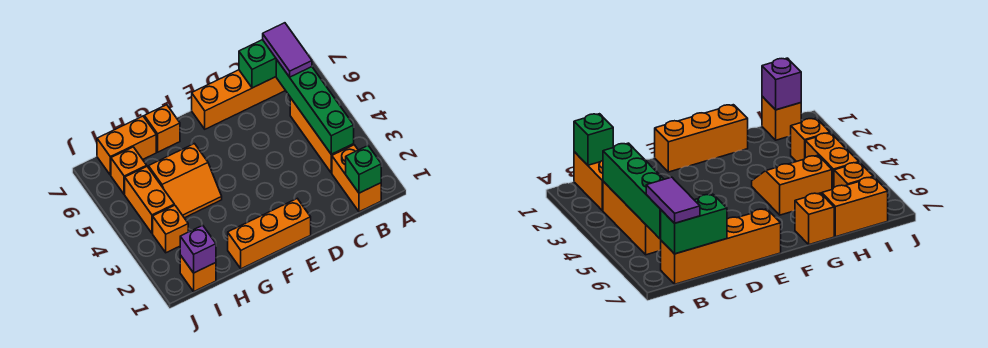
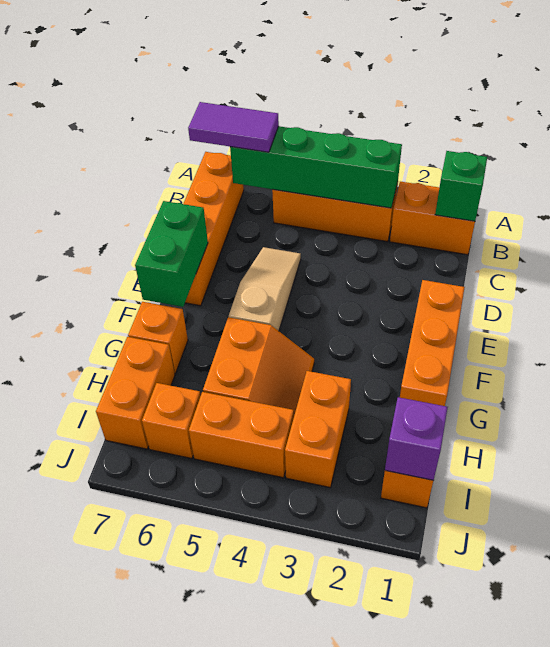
green 1x2 brick [239,40,276,88] -> green 1x2 brick moved to [135,201,208,307]
none -> tan 1x3 slope [229,247,301,331]
orange 1x1 brick [153,205,188,253] -> orange 1x2 brick [285,371,351,487]

